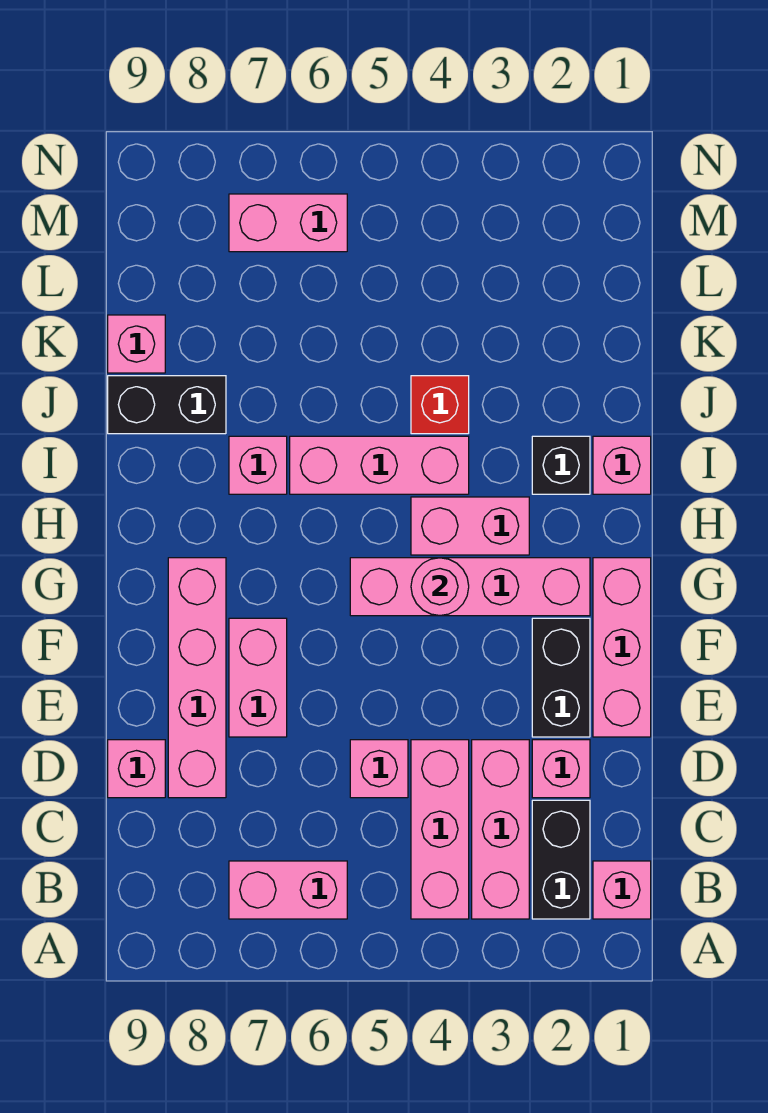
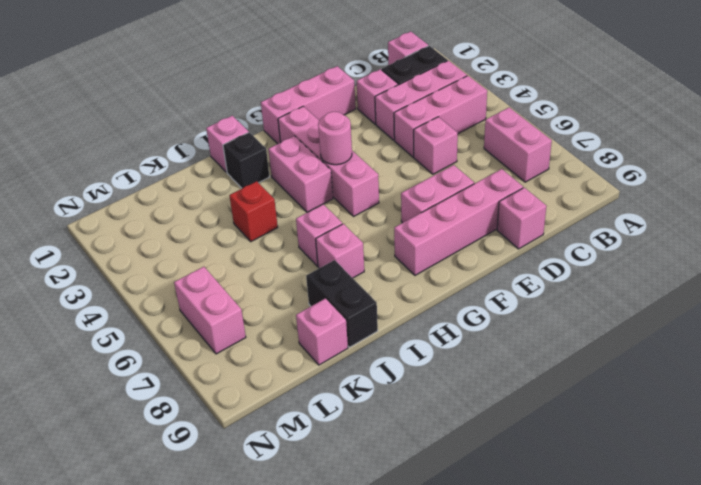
black 1x2 brick [532,618,590,737] -> none
pink 1x3 brick [290,436,469,494] -> pink 1x1 brick [296,204,342,266]

